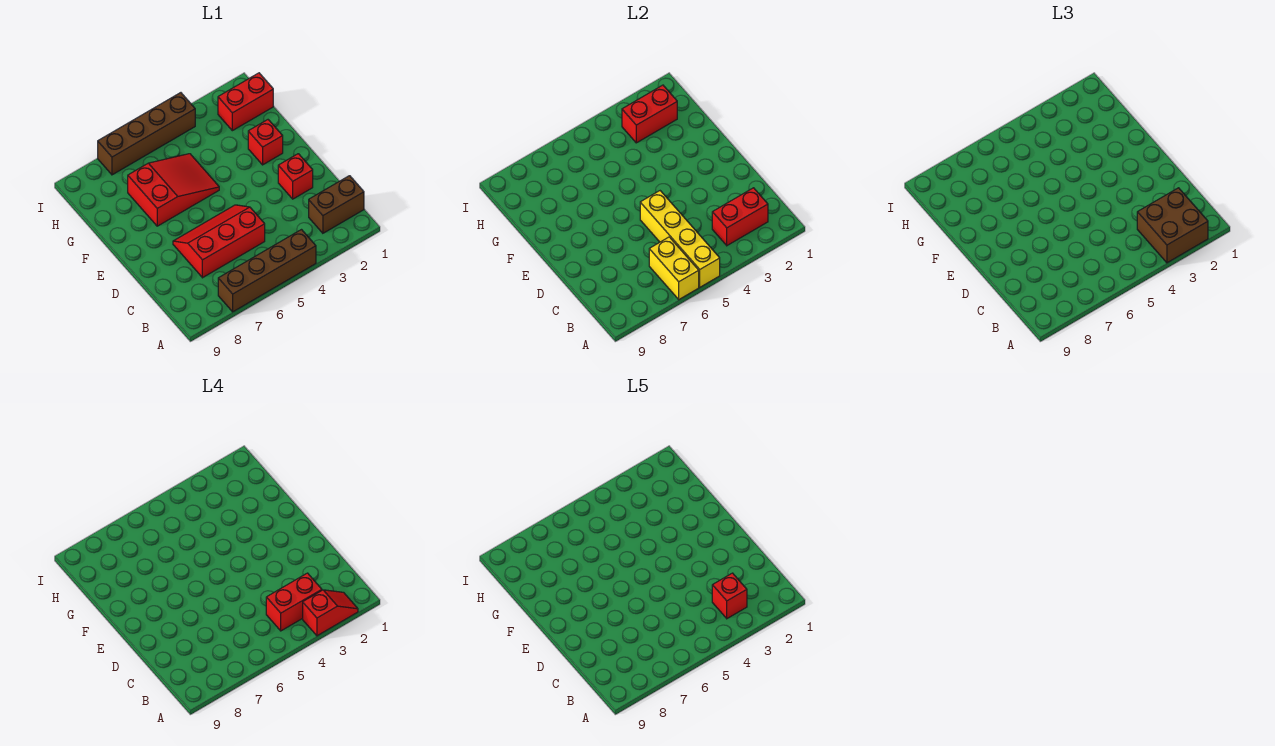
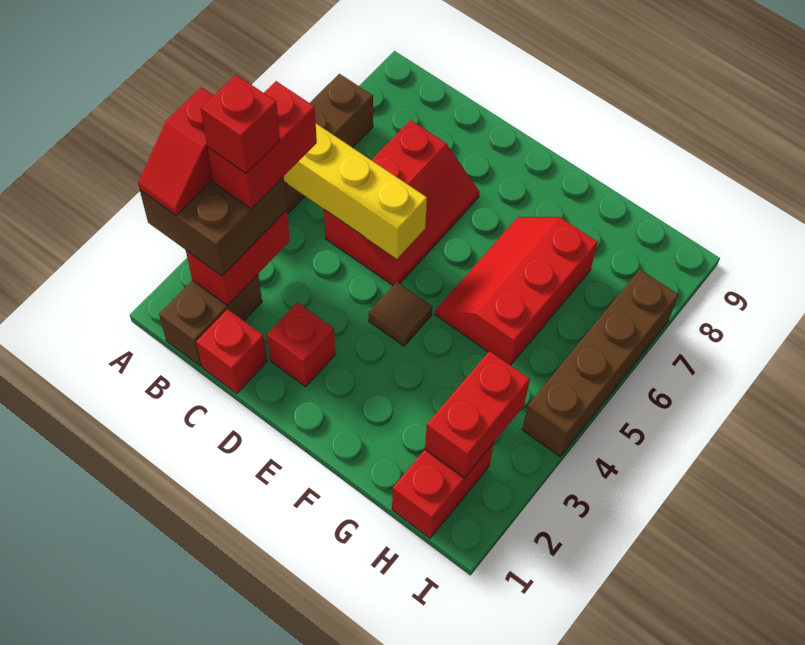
yellow 1x2 brick [649,237,699,299] -> none
none -> brown 1x1 tile [369,282,432,346]
red 1x1 brick [248,120,283,165] -> red 1x1 brick moved to [196,309,267,394]
red 2x3 slope [128,154,219,226] -> red 2x3 slope turned to [435,217,598,365]

